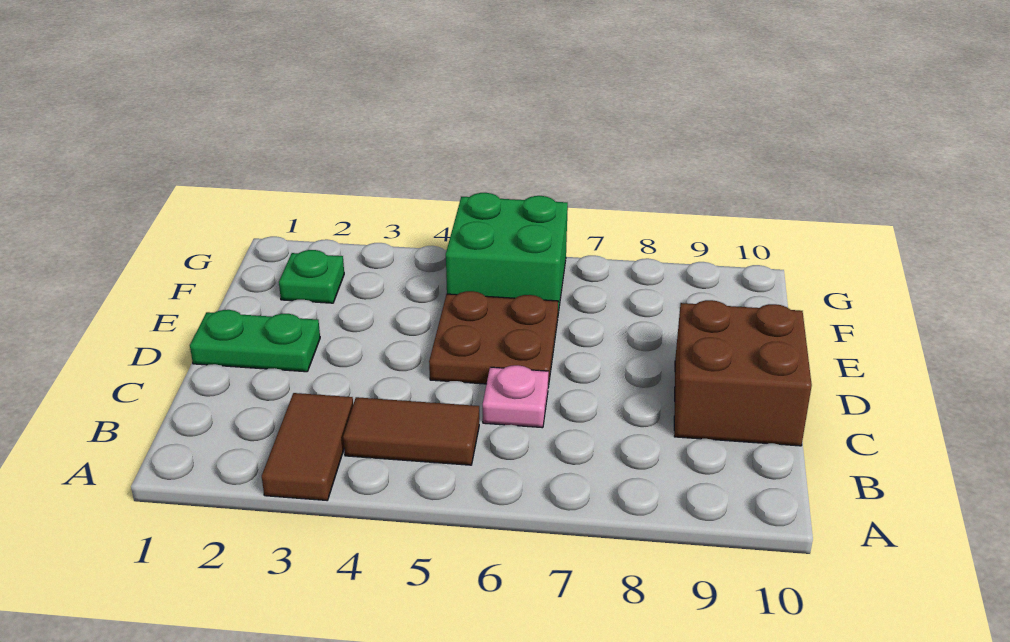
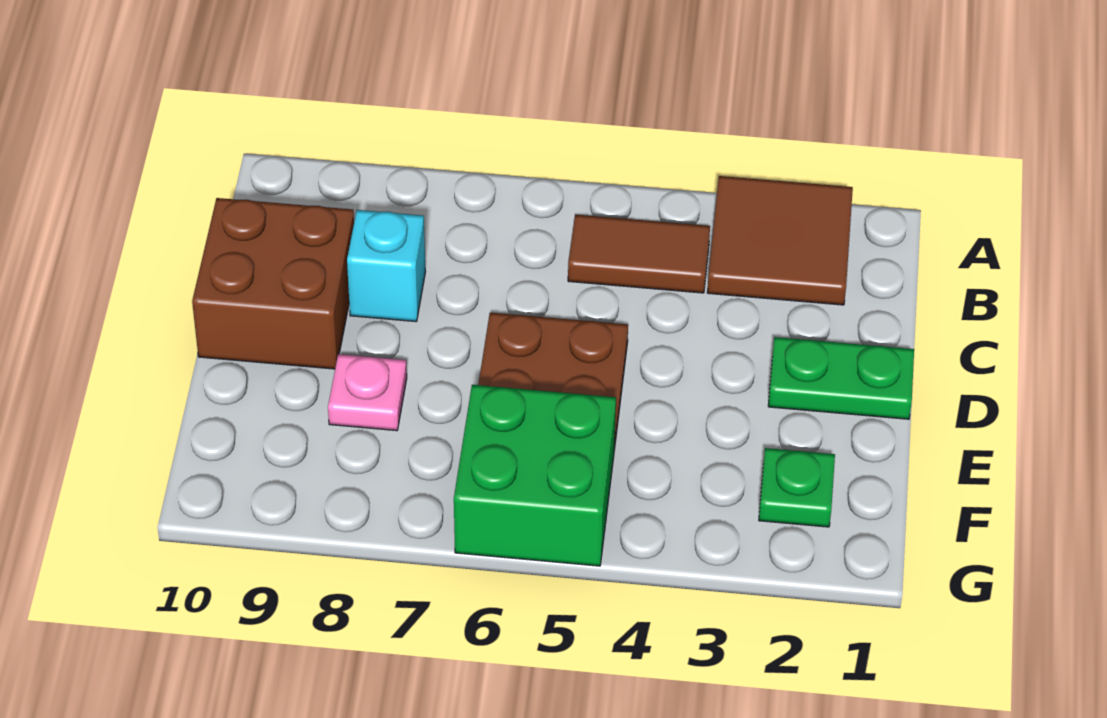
brown 1x2 tile [262,393,353,500] -> brown 2x2 tile [707,176,853,305]
pink 1x1 plate [483,365,549,428] -> pink 1x1 plate moved to [328,354,407,431]
none -> cyan 1x1 brick [347,210,426,322]

